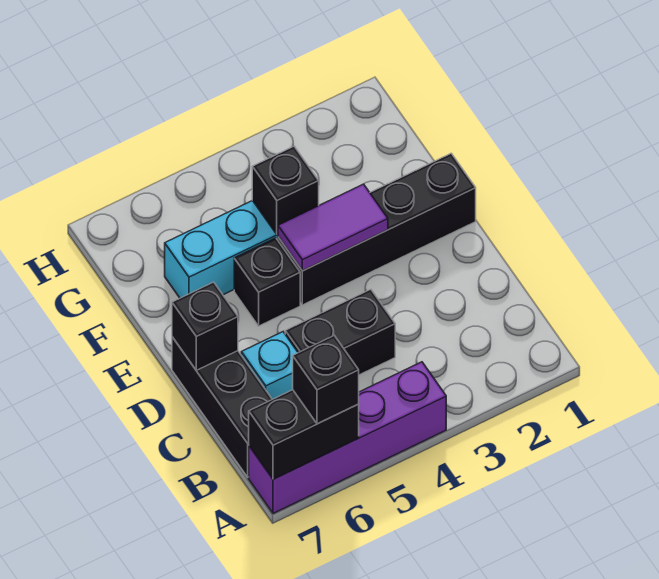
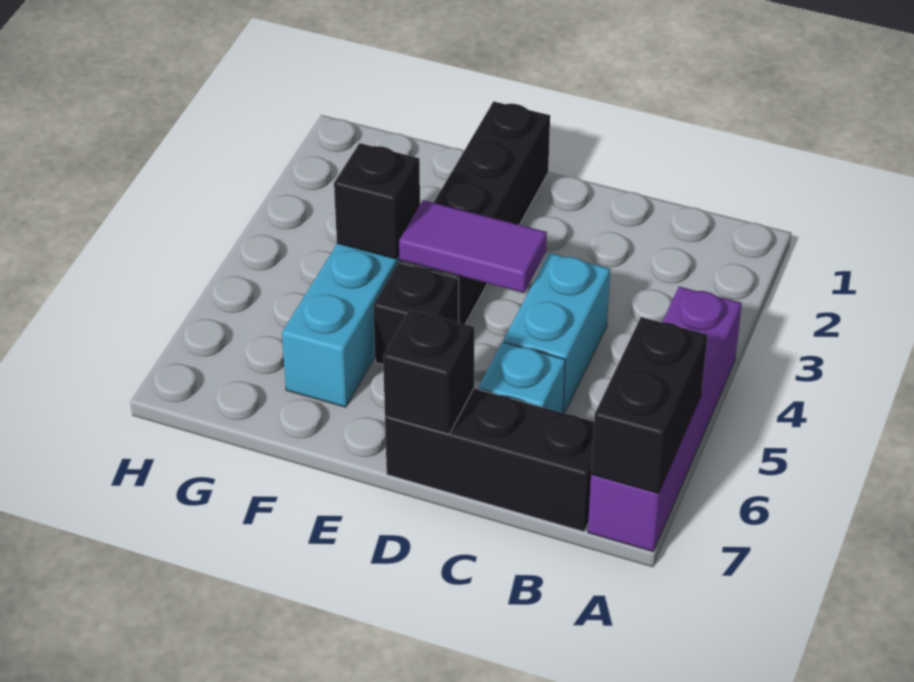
black 1x1 brick [293,336,359,424] -> none
black 1x2 brick [285,289,395,375] -> cyan 1x2 brick [503,253,610,413]
purple 1x2 tile [278,184,388,271] -> purple 1x2 tile turned to [399,200,547,293]

